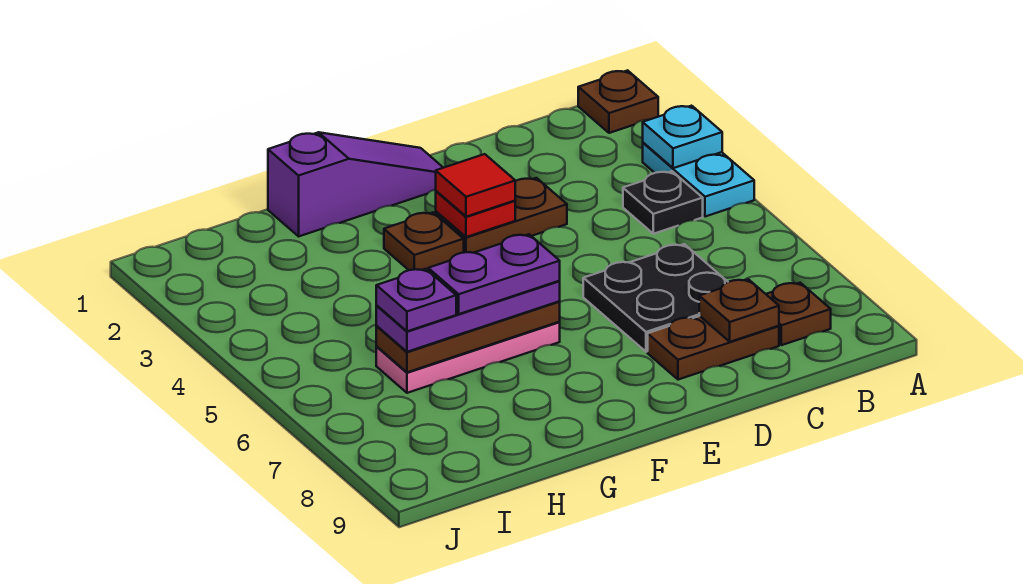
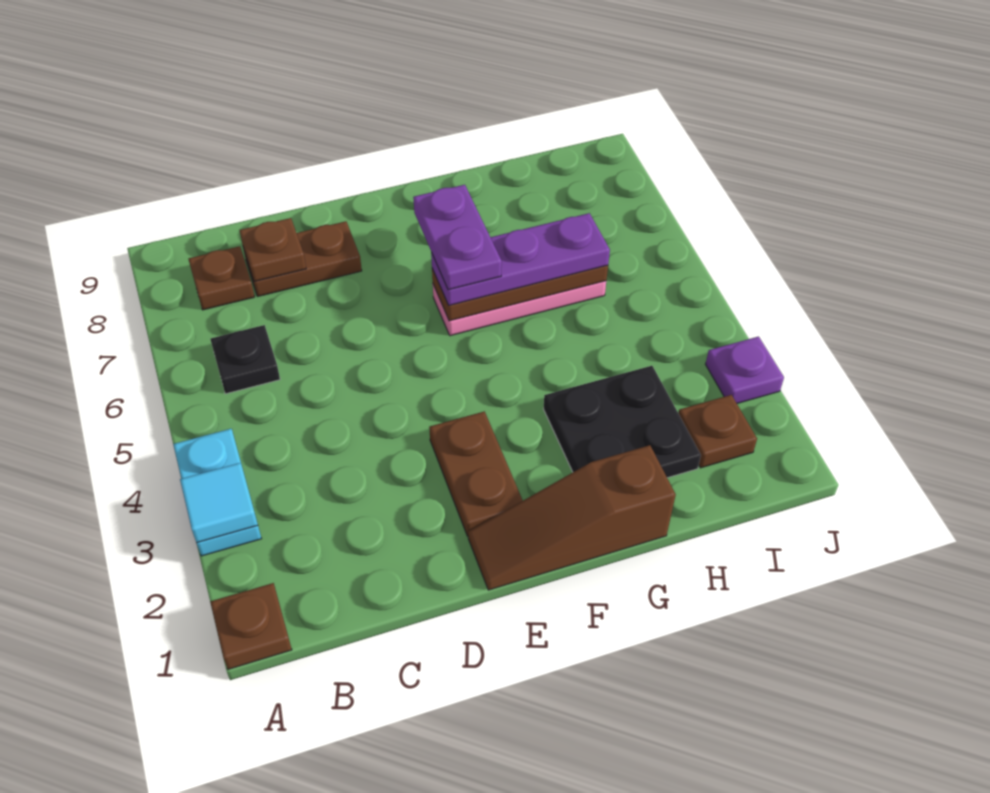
cyan 1x1 plate [643,106,722,168] -> cyan 1x1 tile [180,463,258,543]
black 1x1 plate [623,171,703,234] -> black 1x1 plate moved to [210,325,280,394]
black 2x2 plate [583,244,728,352] -> black 2x2 plate moved to [544,366,701,478]
brown 1x2 plate [436,178,567,253] -> brown 1x2 plate turned to [429,411,523,536]
purple 1x3 slope [268,132,443,236] -> brown 1x3 slope [468,445,676,590]
red 1x1 plate [436,191,515,237] -> none
red 1x1 tile [436,154,515,217] -> none
brown 1x1 plate [384,212,464,270] -> brown 1x1 plate moved to [678,395,757,468]
purple 1x2 plate [428,234,560,314] -> purple 1x2 plate turned to [413,185,502,290]
purple 1x1 plate [376,269,456,331] -> purple 1x1 plate moved to [705,337,784,403]

